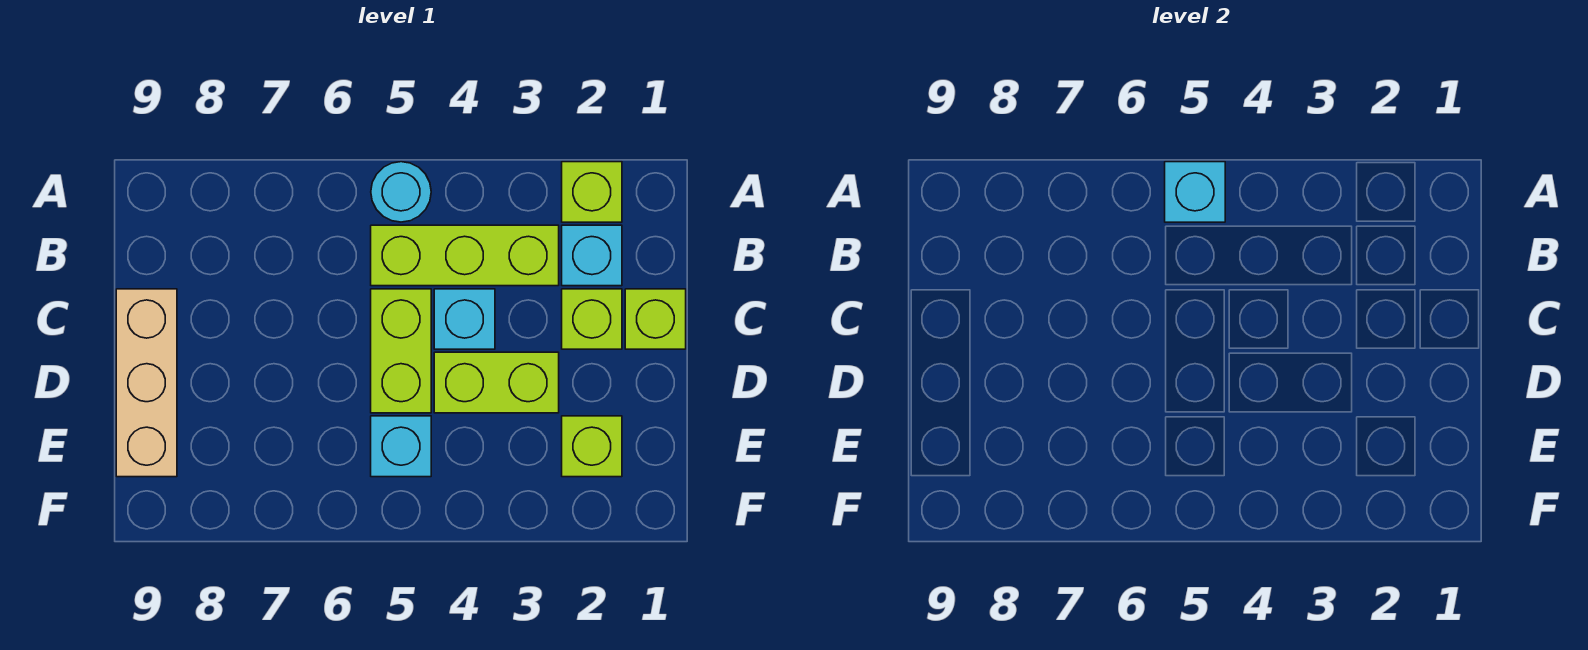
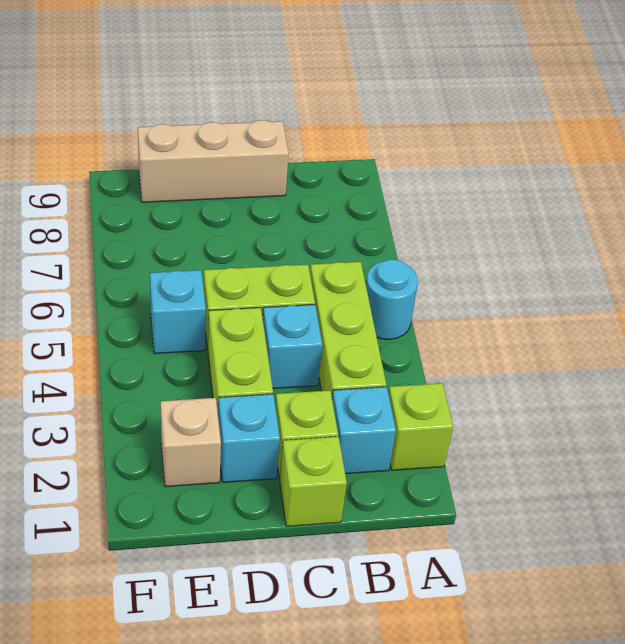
cyan 1x1 brick [1165,162,1225,222] -> cyan 1x1 brick moved to [218,394,280,482]
lime 1x1 brick [562,416,622,477] -> tan 1x1 brick [161,398,221,487]

